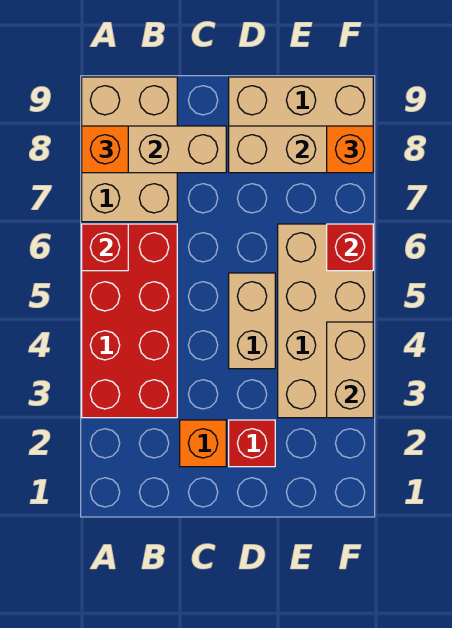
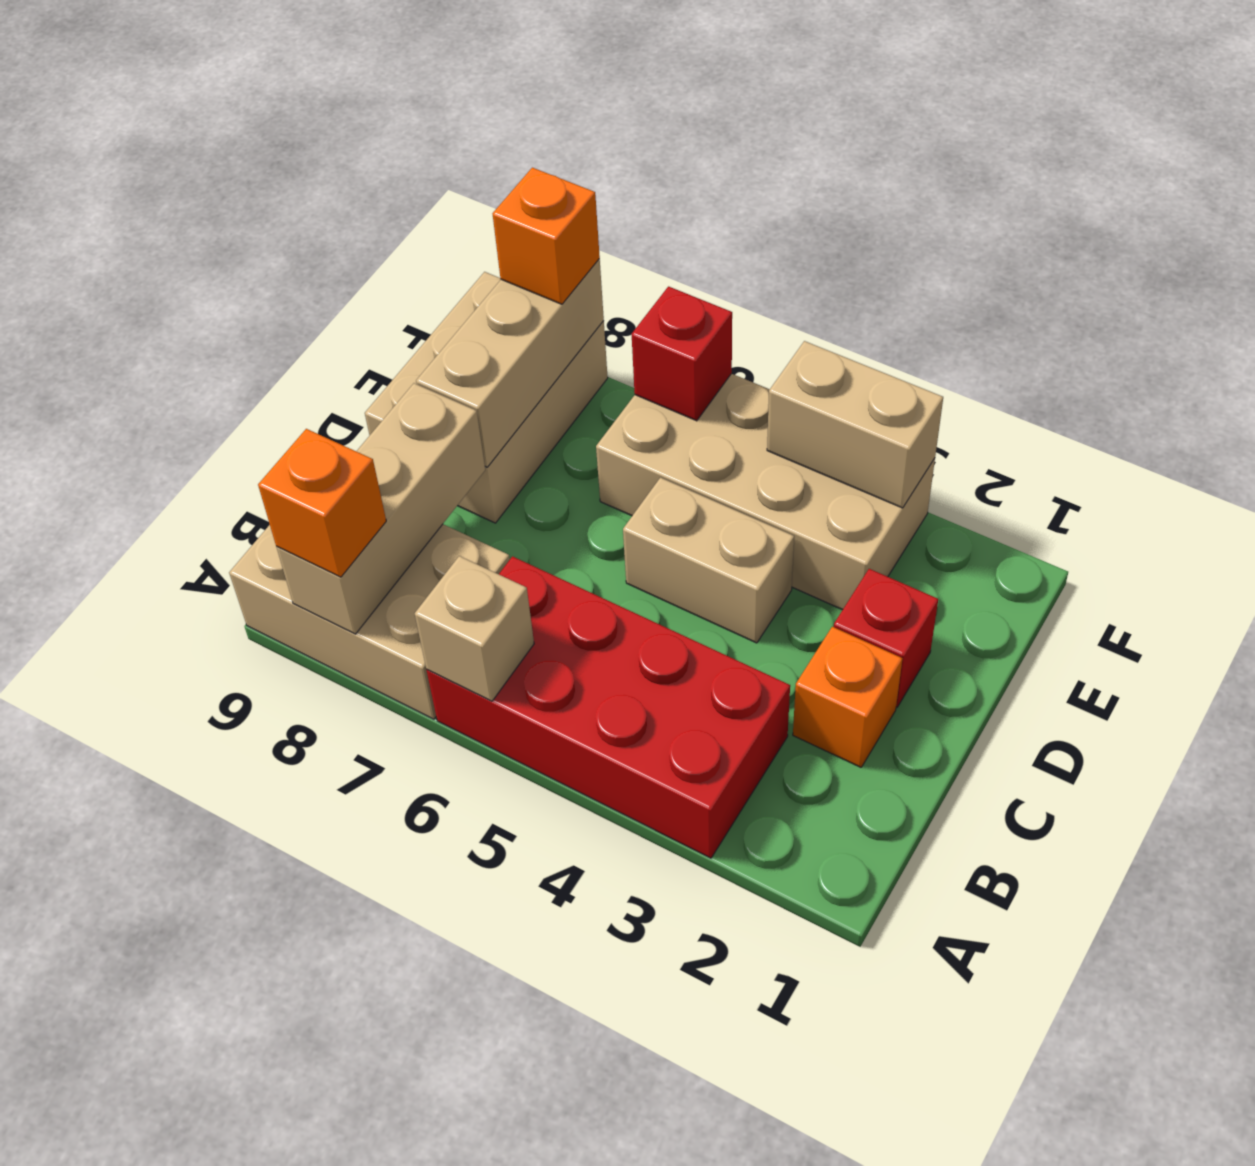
red 1x1 brick [82,224,128,271] -> tan 1x1 brick [415,556,534,701]

